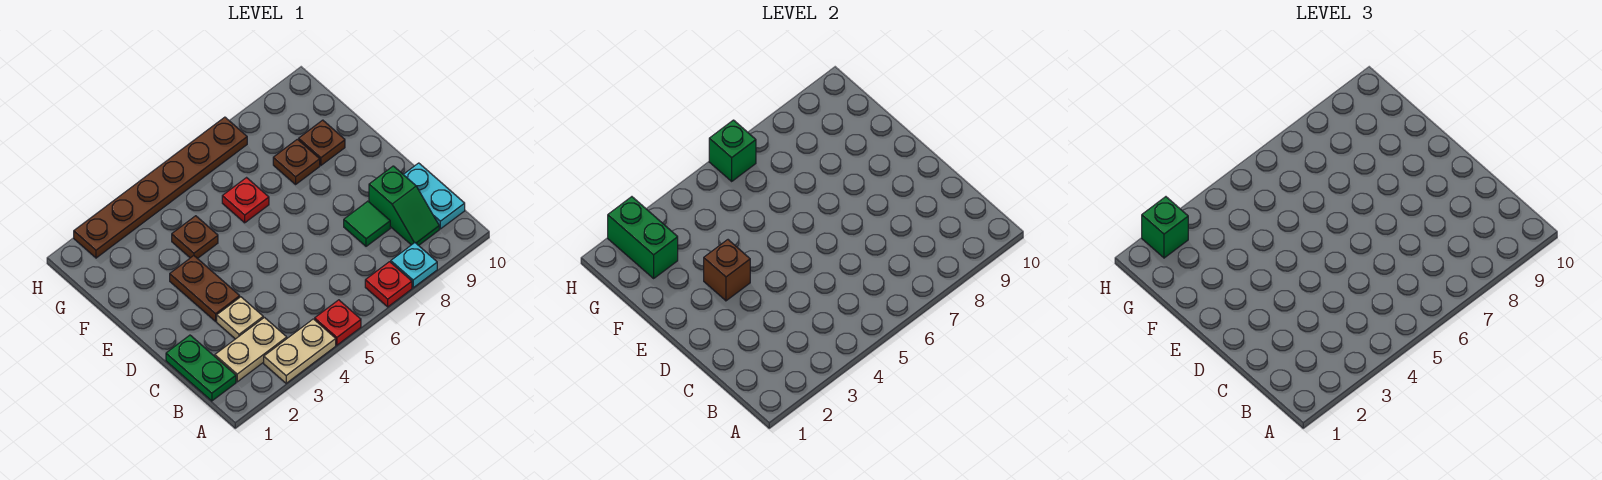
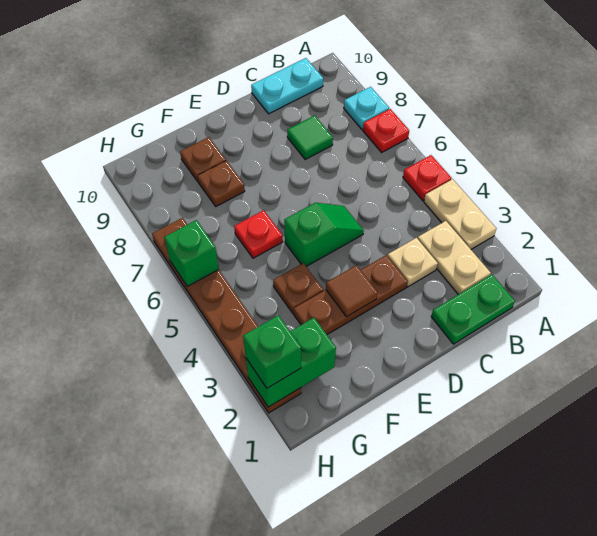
green 1x2 slope [369,166,439,245] -> green 1x2 slope moved to [284,203,364,267]
brown 1x2 plate [170,256,240,321] -> brown 1x3 plate [294,255,407,335]
brown 1x1 brick [704,240,750,301] -> brown 1x1 tile [326,265,378,317]

